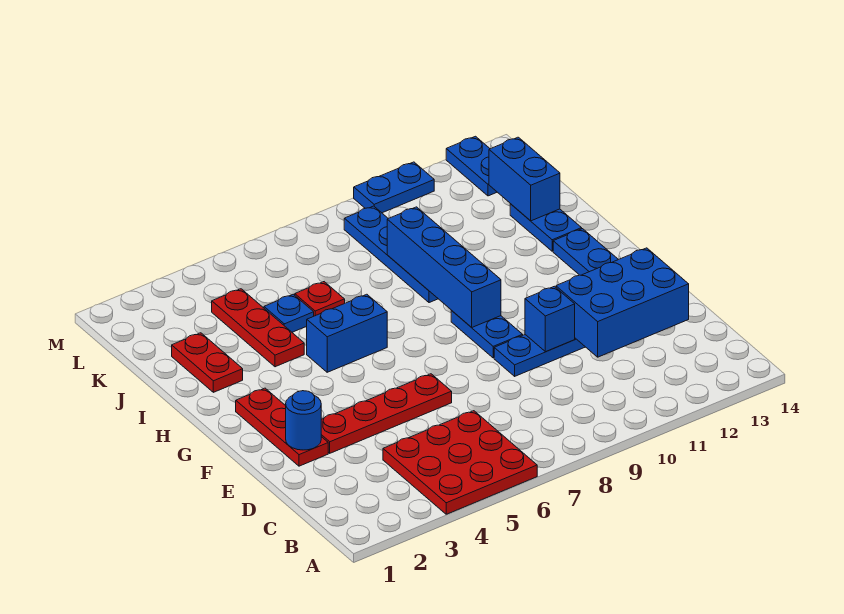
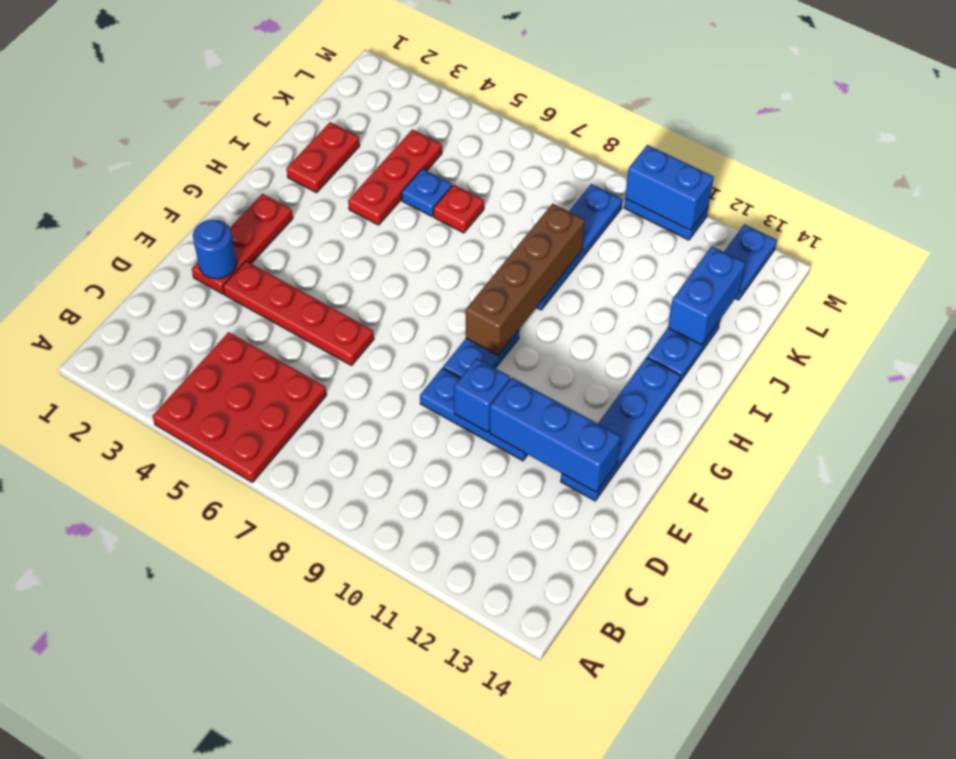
blue 2x3 brick [556,248,689,357] -> blue 1x3 brick [490,378,621,492]
blue 1x4 brick [387,207,501,327] -> brown 1x4 brick [466,204,585,355]
blue 1x2 brick [307,294,387,372] -> blue 1x2 brick moved to [625,145,714,230]

